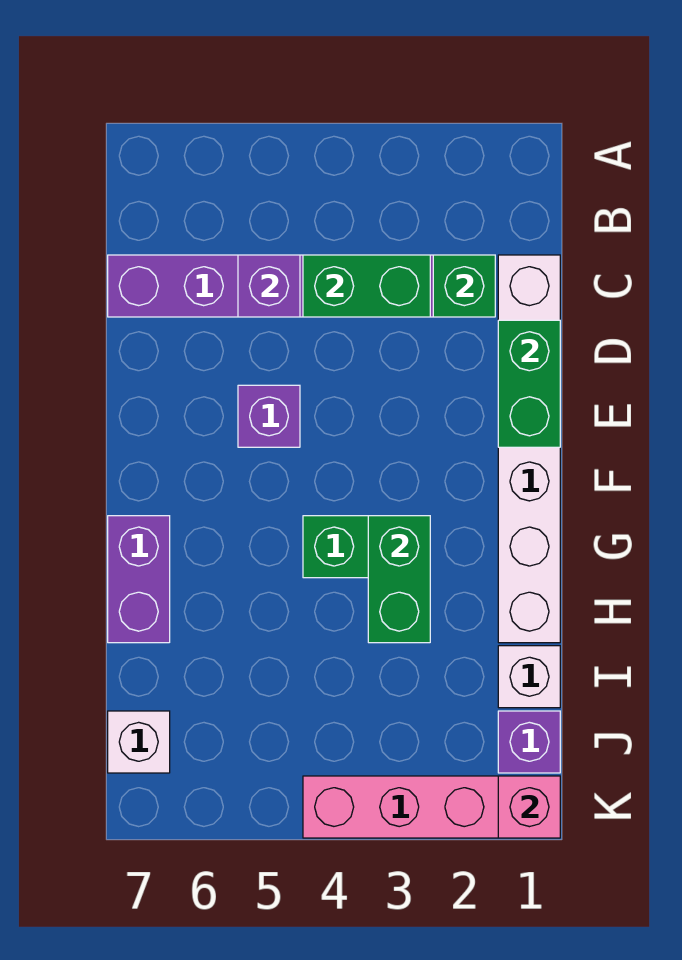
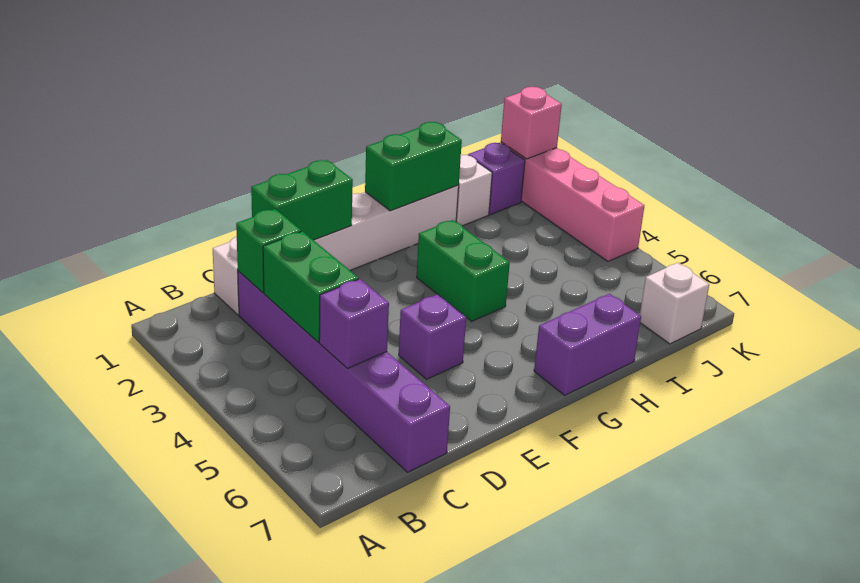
green 1x2 brick [368,516,430,643] -> green 1x2 brick moved to [365,122,462,211]

